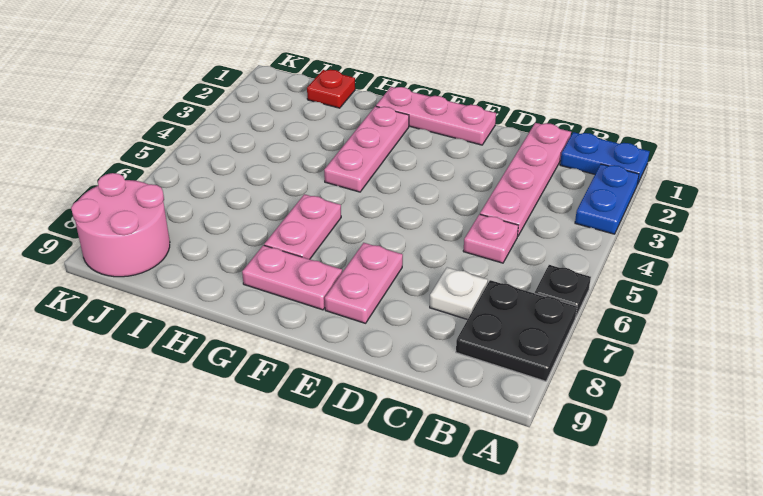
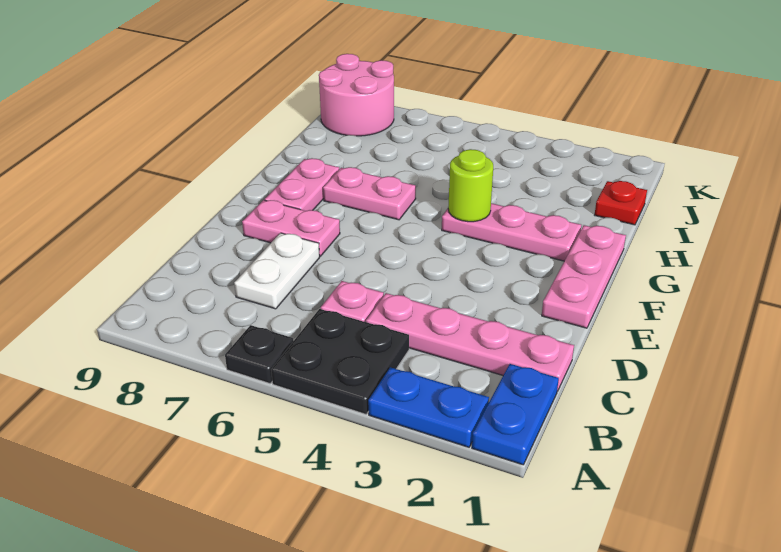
black 2x2 plate [456,280,577,381] -> black 2x2 plate moved to [271,309,409,414]
white 1x1 plate [430,267,488,320] -> white 1x2 plate [234,233,320,309]
none -> lime 1x1 round brick [448,149,493,222]

